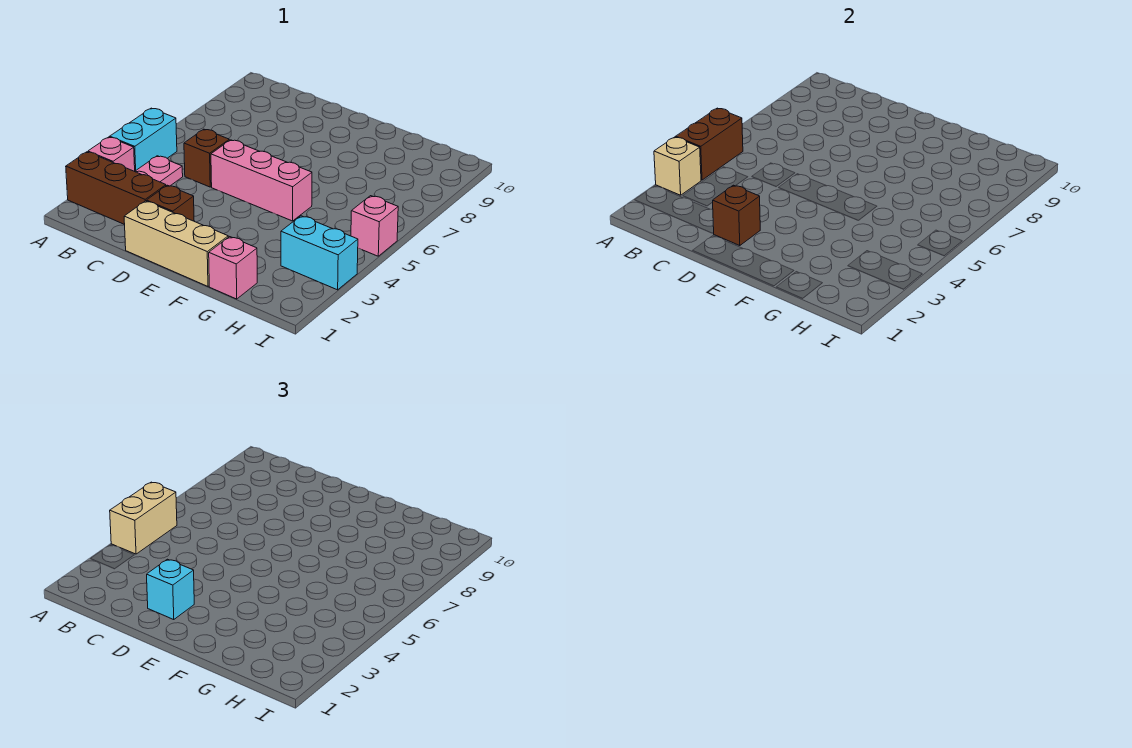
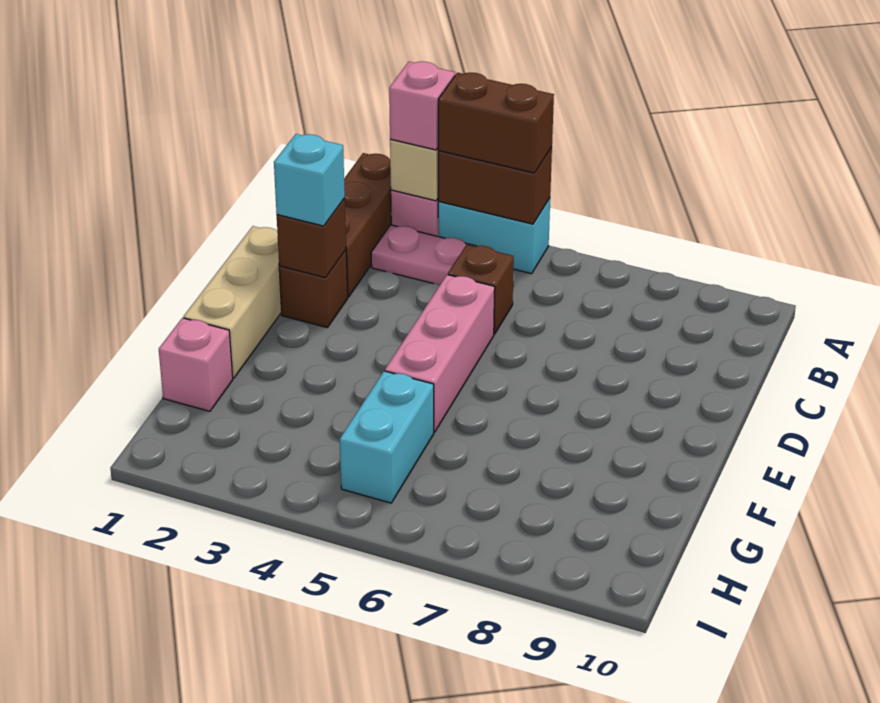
tan 1x2 brick [110,482,177,554] -> brown 1x2 brick [438,73,554,173]
cyan 1x2 brick [281,216,358,290] -> cyan 1x2 brick moved to [340,371,434,503]
pink 1x1 brick [351,196,398,256] -> pink 1x1 brick moved to [389,62,455,150]

